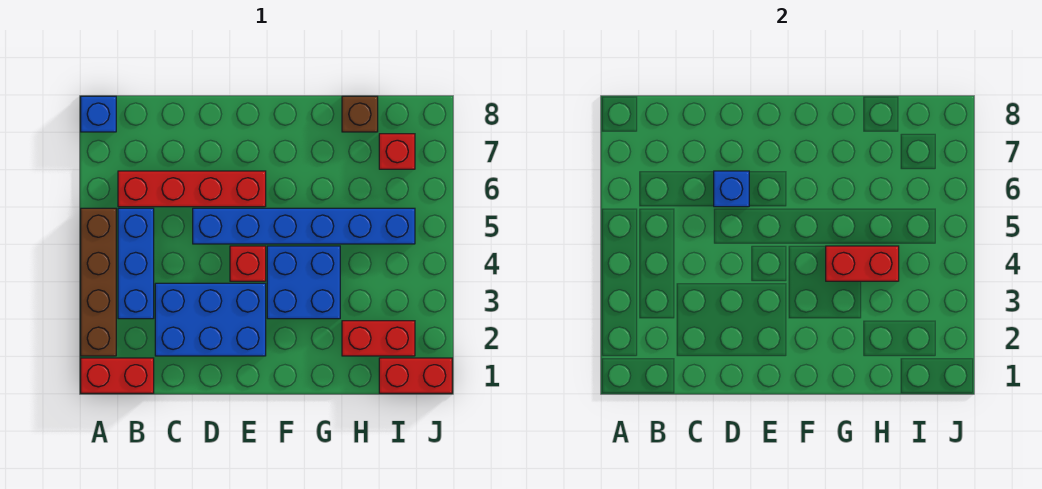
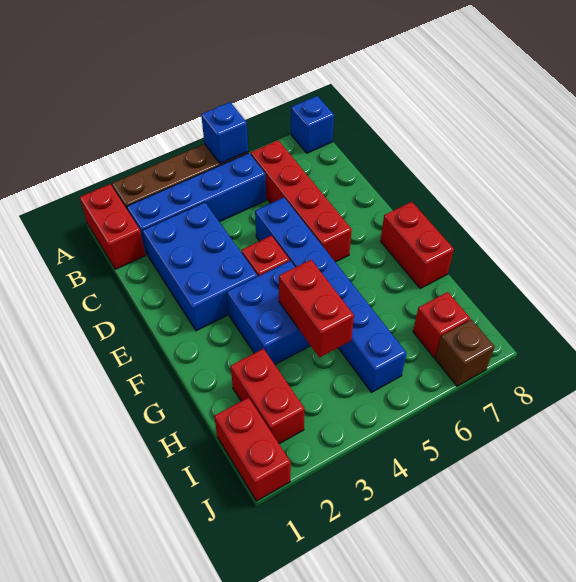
blue 1x3 brick [118,208,154,319] -> blue 1x4 brick [127,153,266,255]
blue 1x1 brick [714,171,749,207] -> blue 1x1 brick moved to [201,102,248,164]
none -> red 1x2 brick [381,202,454,288]
brown 1x1 brick [342,96,378,132] -> brown 1x1 brick moved to [435,319,495,386]

